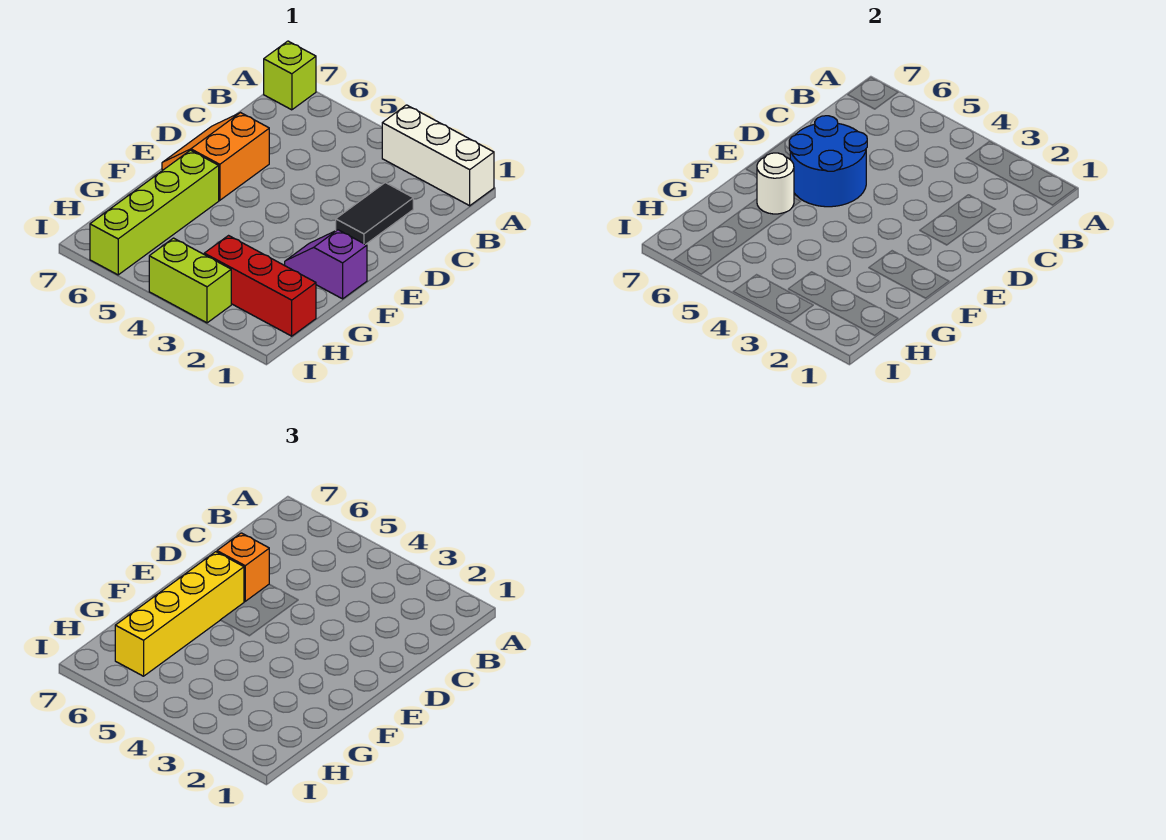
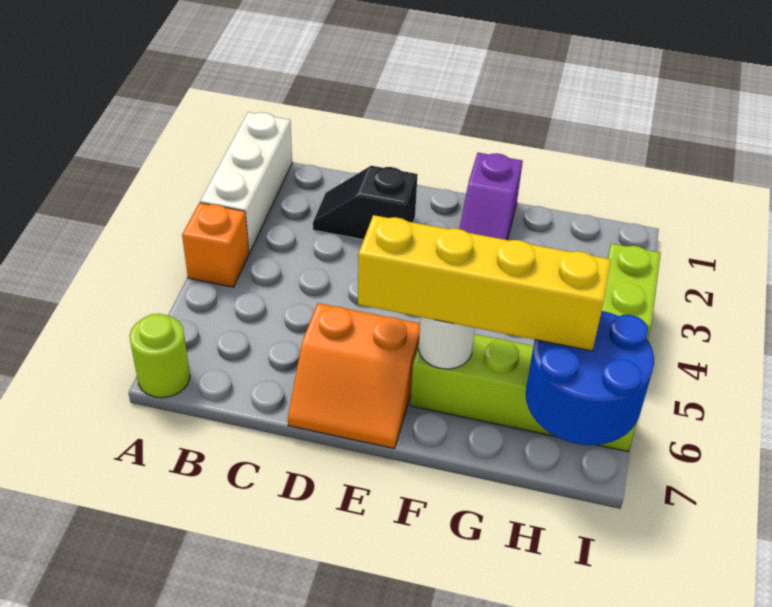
lime 1x1 brick [264,41,316,110] -> lime 1x1 round brick [129,314,190,398]
black 1x2 tile [336,183,413,245] -> black 1x2 slope [313,166,418,240]
blue 2x2 round brick [789,116,867,207] -> blue 2x2 round brick moved to [526,311,654,445]
orange 1x1 brick [217,533,269,601] -> orange 1x1 brick moved to [182,203,249,287]
red 1x3 brick [204,236,316,336] -> none

